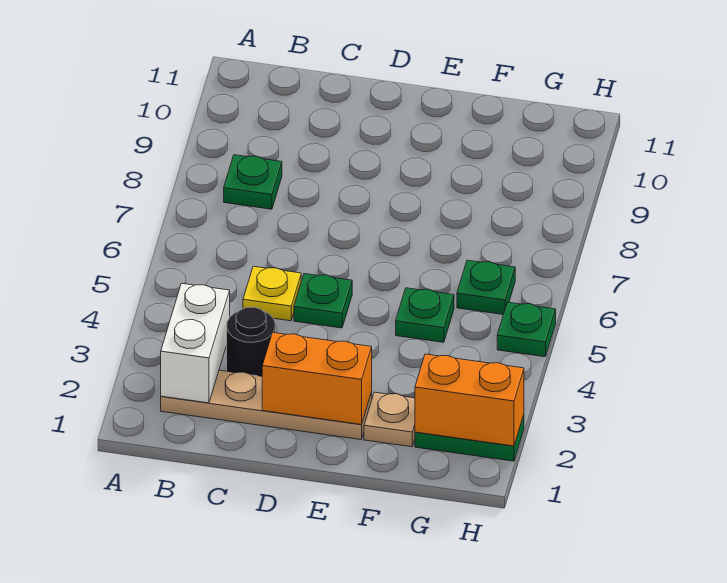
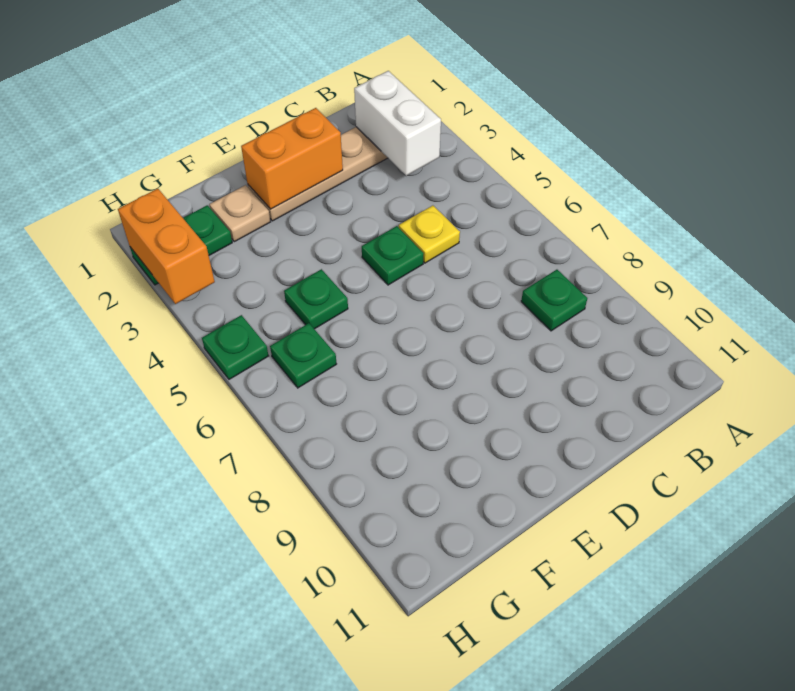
black 1x1 round brick [227,307,276,376] -> none
orange 1x2 brick [415,354,524,446] -> orange 1x2 brick turned to [118,189,215,304]

